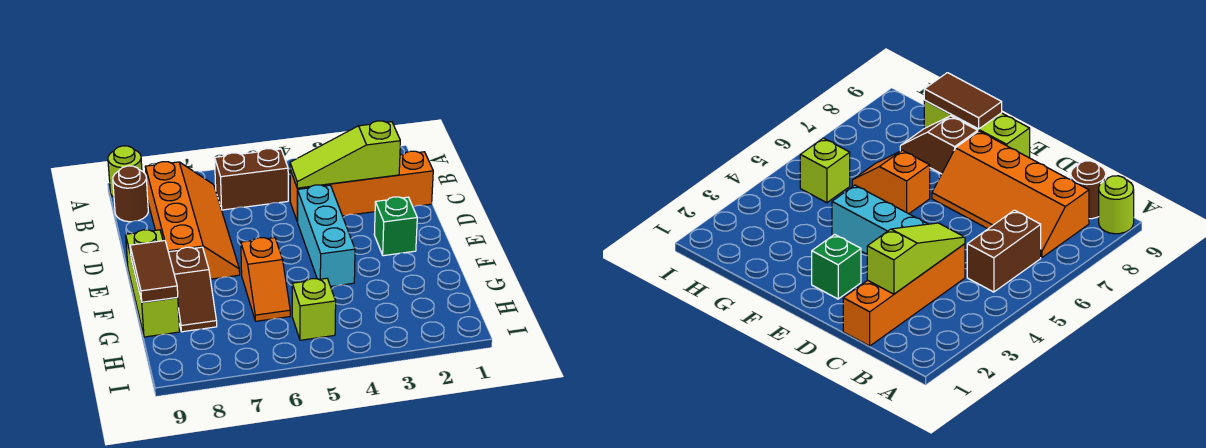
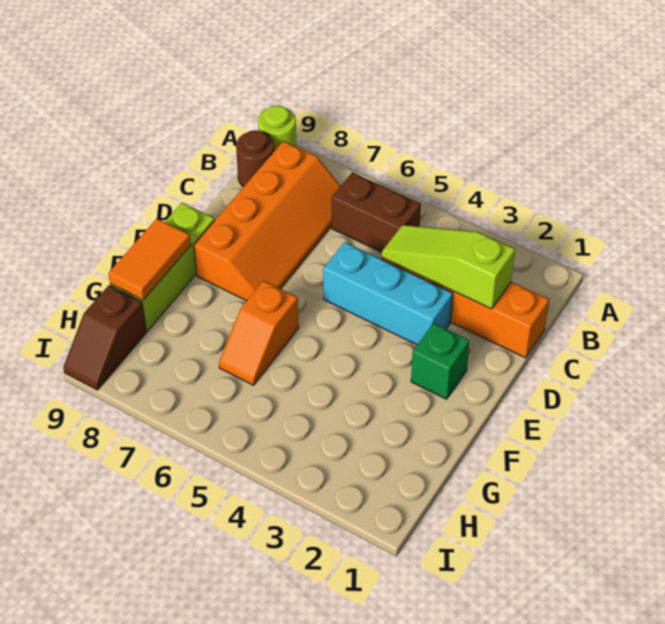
cyan 1x3 brick [298,185,355,286] -> cyan 1x3 brick turned to [323,242,453,345]
brown 1x2 slope [169,247,217,332] -> brown 1x2 slope moved to [63,285,146,390]
brown 1x2 tile [130,241,178,302] -> orange 1x2 tile [108,219,191,300]
lime 1x1 brick [292,278,336,340] -> none

